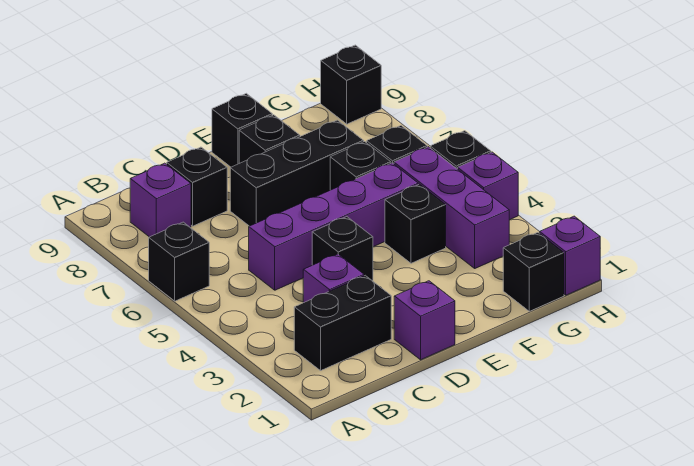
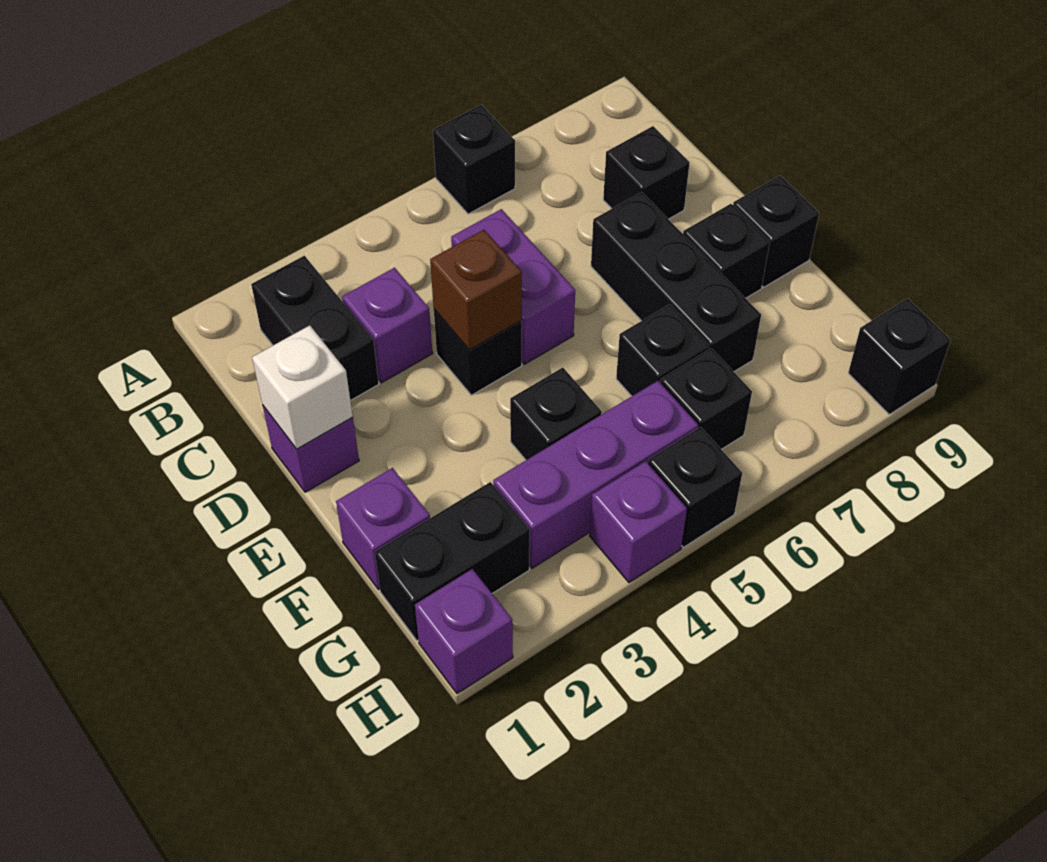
purple 1x1 brick [130,163,191,237] -> purple 1x1 brick moved to [336,468,430,590]
purple 1x4 brick [249,163,418,290] -> purple 1x2 brick [451,209,575,364]
none -> white 1x1 brick [252,325,353,449]
none -> brown 1x1 brick [430,230,522,350]
black 1x1 brick [503,232,564,311] -> black 1x2 brick [375,482,530,641]

